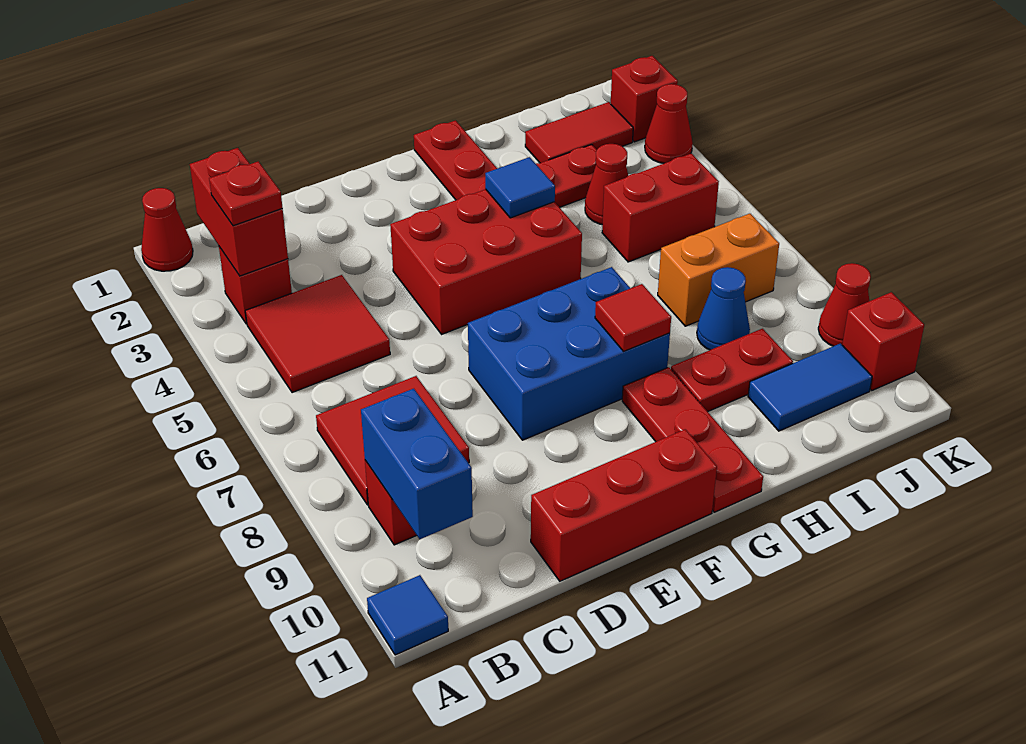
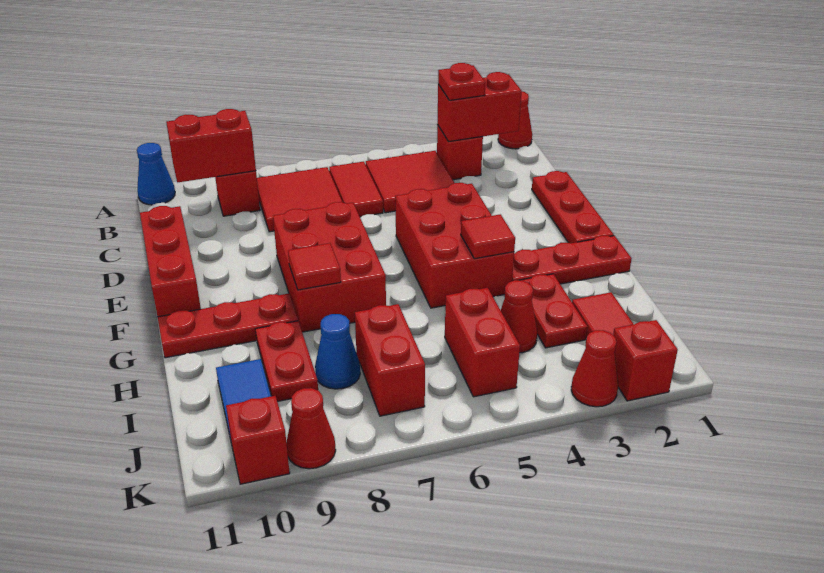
blue 1x1 tile [367,575,448,655] -> blue 1x1 cone [137,143,175,205]
none -> red 1x2 tile [329,162,383,217]
blue 1x2 brick [361,389,473,539] -> red 1x2 brick [166,109,256,182]
none -> red 1x3 plate [532,171,614,243]
blue 2x3 brick [468,267,670,440] -> red 2x3 brick [273,202,386,332]
blue 1x1 tile [485,157,555,218] -> red 1x1 tile [461,214,515,259]
orange 1x2 brick [658,214,779,326] -> red 1x2 brick [355,304,425,416]

